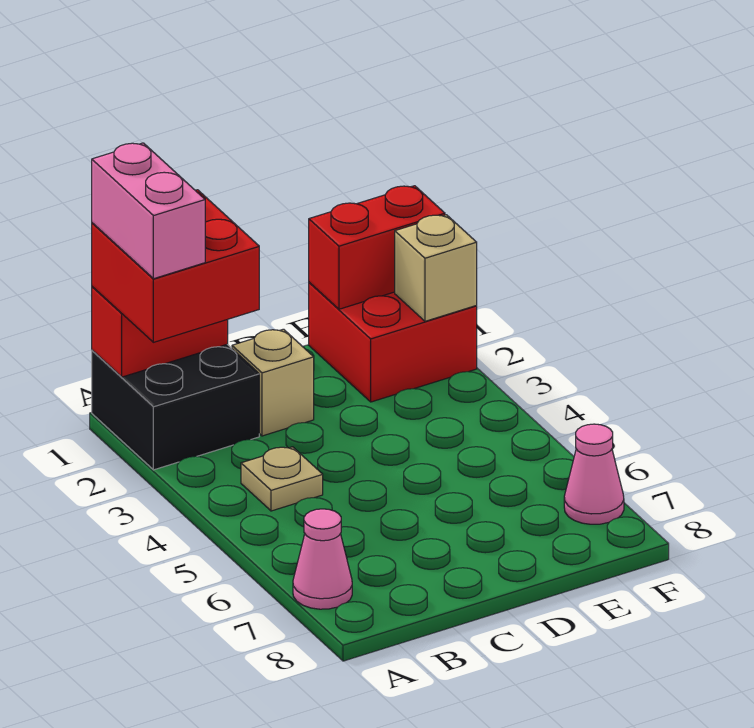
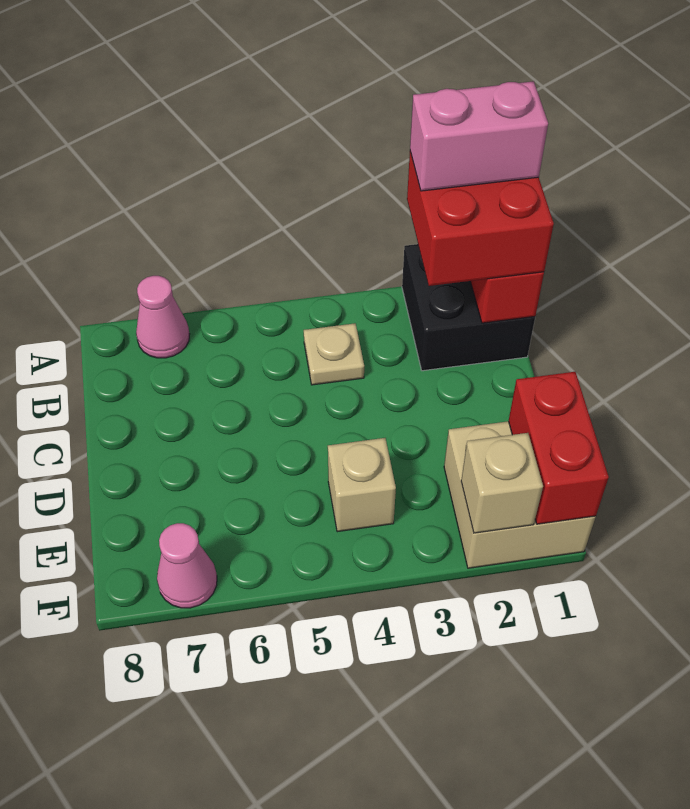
tan 1x1 brick [232,329,314,436] -> tan 1x1 brick moved to [328,438,396,532]
red 2x2 brick [309,282,477,402] -> tan 2x2 brick [444,421,596,568]

